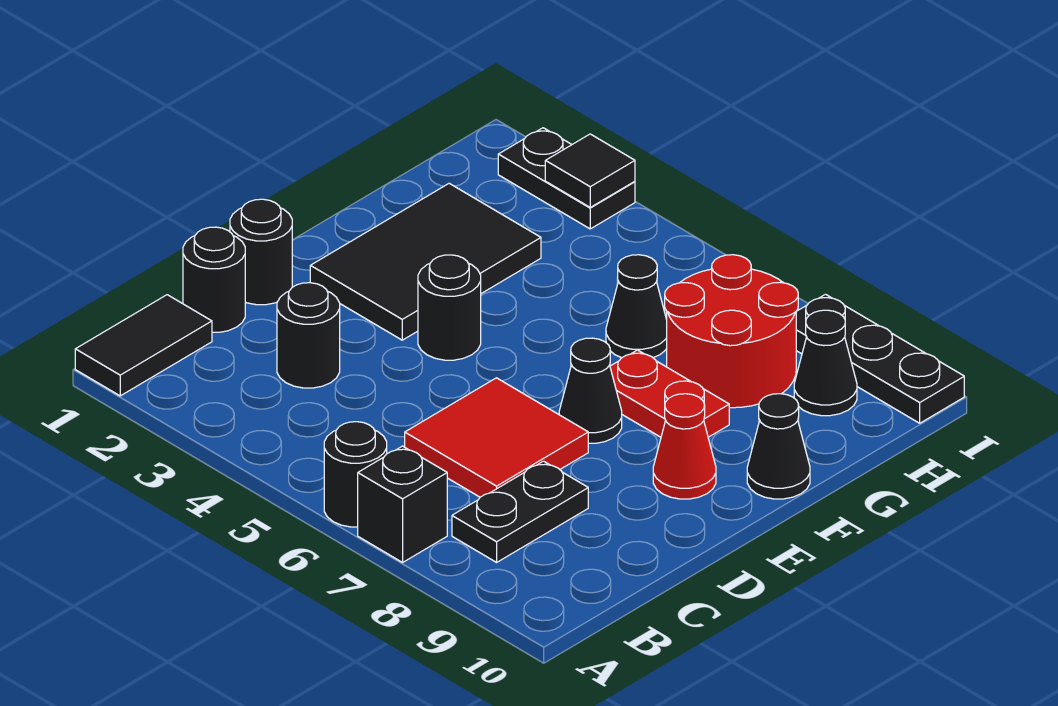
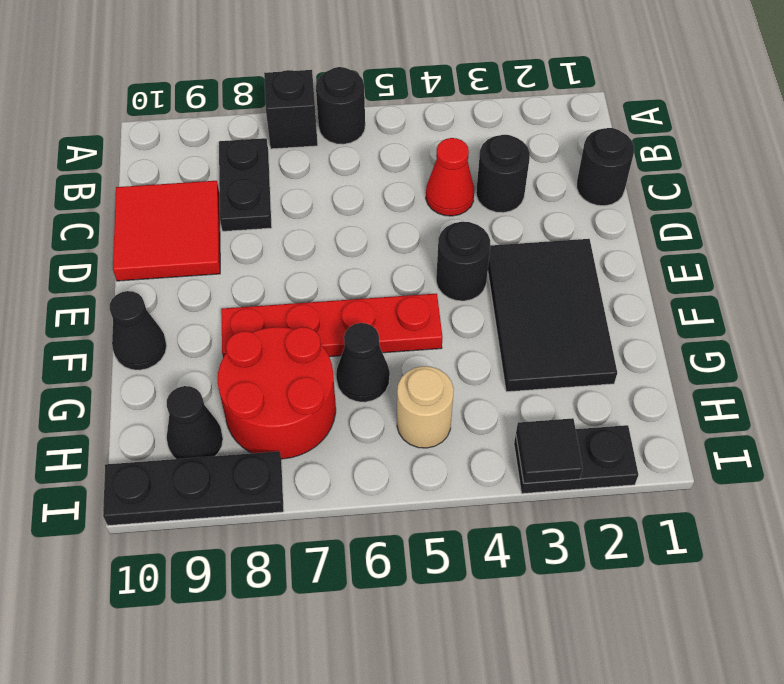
black 1x2 tile [75,295,212,396] -> none
red 2x2 tile [405,378,588,497] -> red 2x2 tile moved to [113,181,220,281]
black 1x1 round brick [230,199,292,305] -> none
black 1x1 cone [559,338,622,443] -> none
red 1x1 cone [653,394,716,499] -> red 1x1 cone moved to [426,138,474,216]
red 1x2 plate [610,350,729,437] -> red 1x4 plate [221,294,443,357]
none -> tan 1x1 round brick [397,366,454,448]

